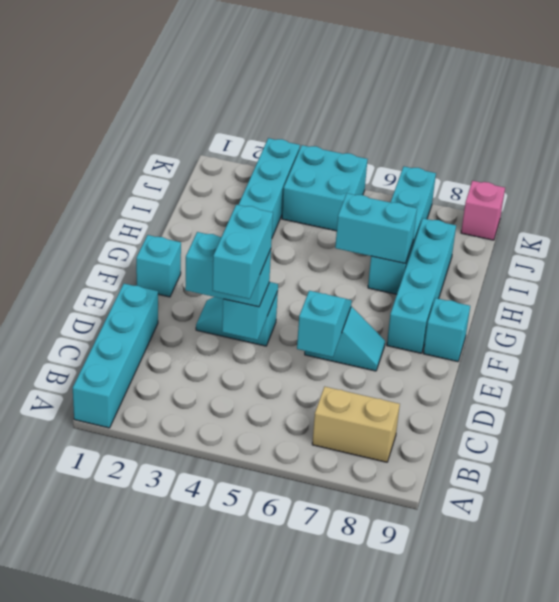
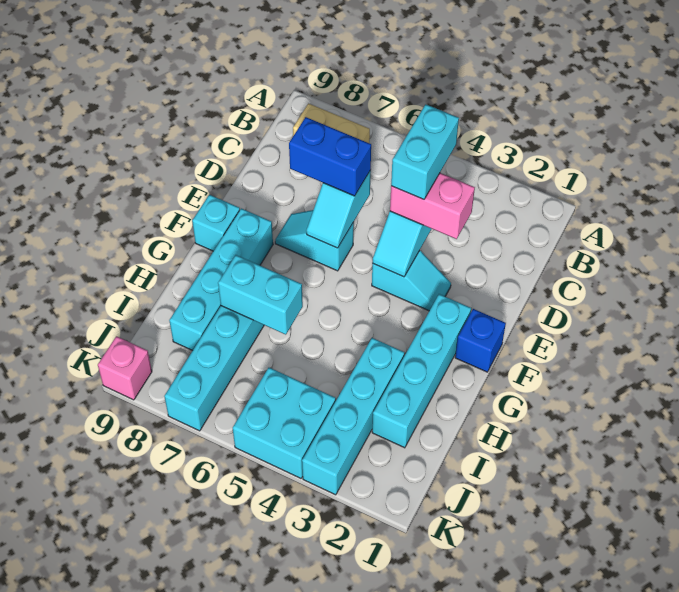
cyan 1x4 brick [73,284,158,428] -> cyan 1x4 brick moved to [372,294,471,448]
cyan 1x2 brick [185,232,271,307] -> pink 1x2 brick [390,173,475,239]
none -> blue 1x2 brick [289,117,371,196]
cyan 1x1 brick [136,235,181,297] -> blue 1x1 brick [455,309,506,372]

